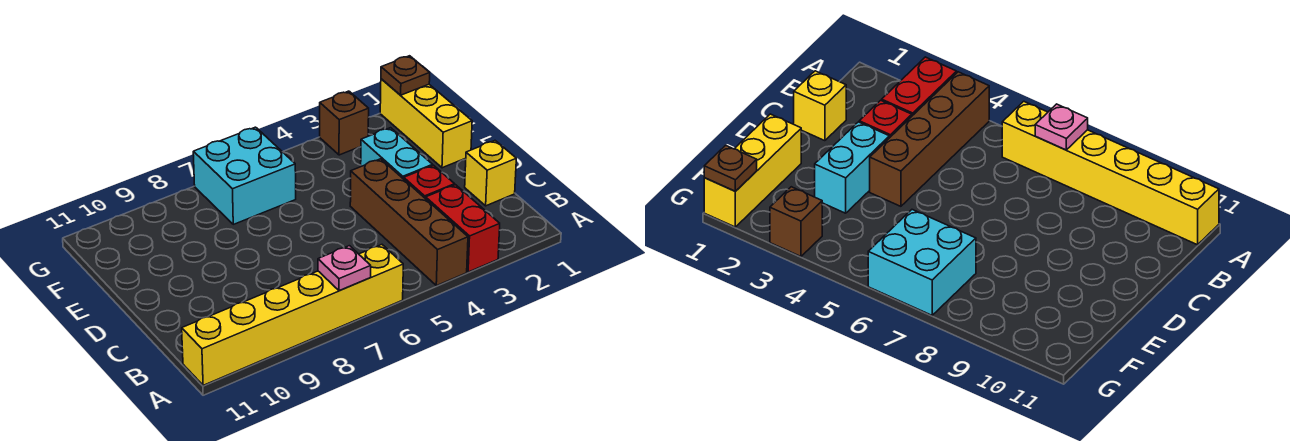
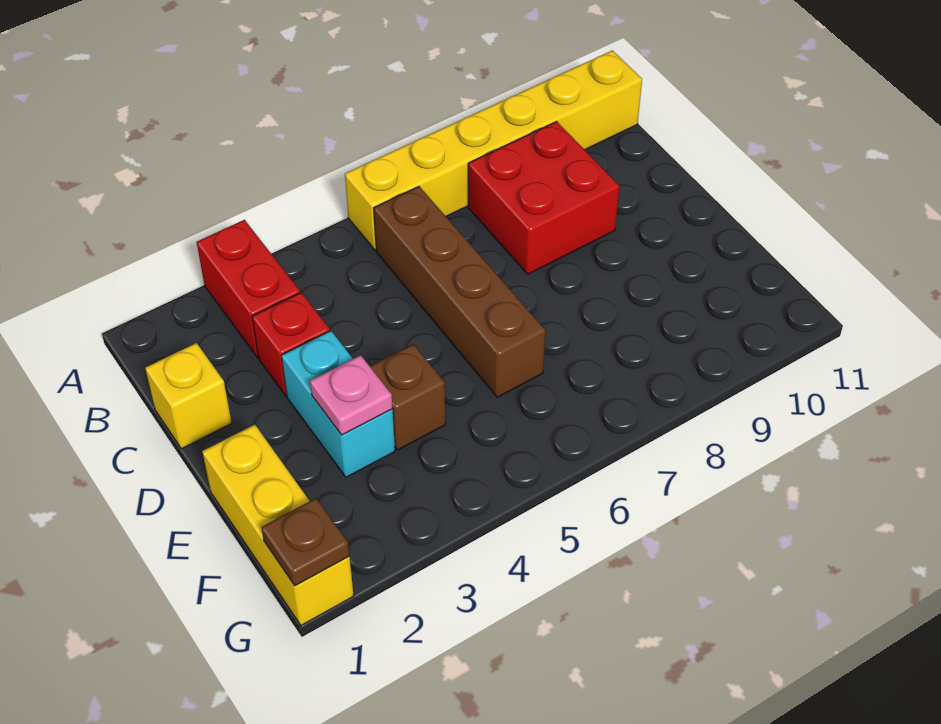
brown 1x4 brick [350,159,468,286] -> brown 1x4 brick moved to [374,187,545,397]
pink 1x1 plate [318,246,371,291] -> pink 1x1 plate moved to [310,355,392,435]
none -> red 2x2 brick [468,122,619,274]
cyan 2x2 brick [193,127,296,224] -> none
brown 1x1 brick [320,91,369,155] -> brown 1x1 brick moved to [370,344,446,450]

